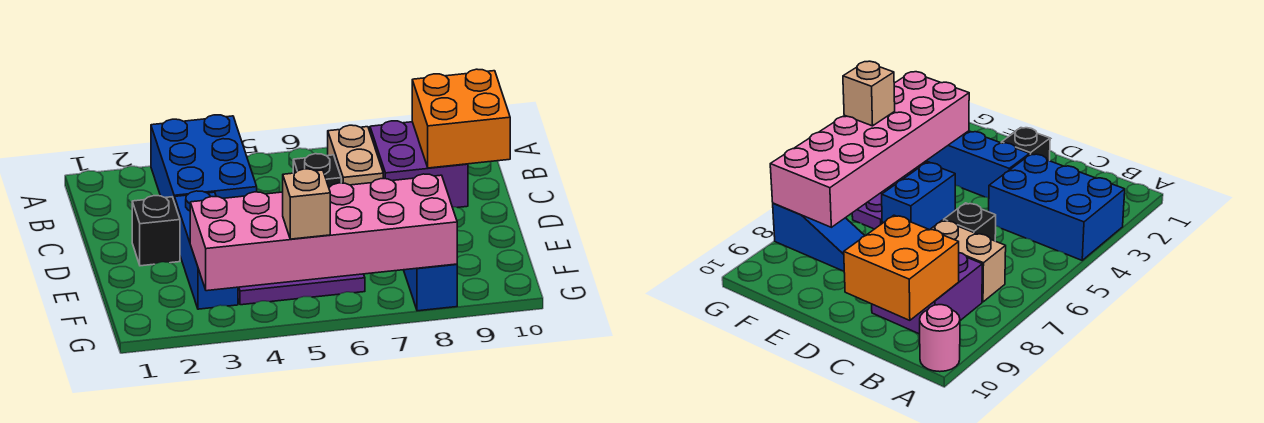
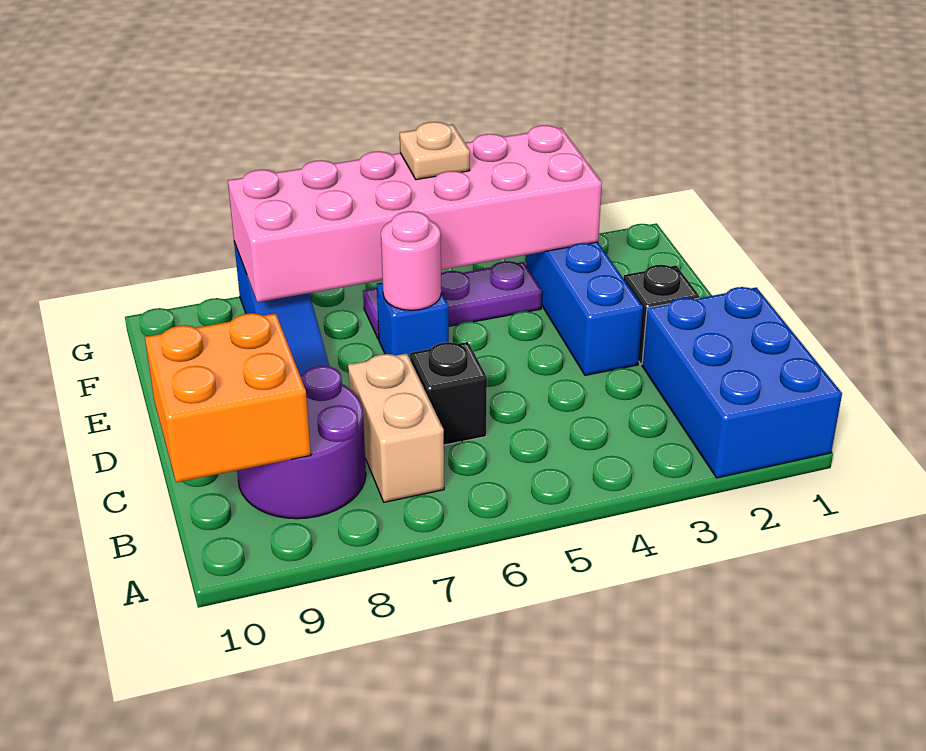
blue 2x3 brick [151,115,257,202] -> blue 2x3 brick moved to [642,287,842,478]
pink 1x1 round brick [920,305,960,372] -> pink 1x1 round brick moved to [381,211,441,310]
purple 2x2 brick [370,121,468,208] -> purple 2x2 round brick [237,366,366,519]
blue 1x2 brick [882,163,955,230] -> blue 1x1 brick [377,282,449,358]
tan 1x1 brick [283,169,330,239] -> tan 1x1 plate [400,122,470,180]

